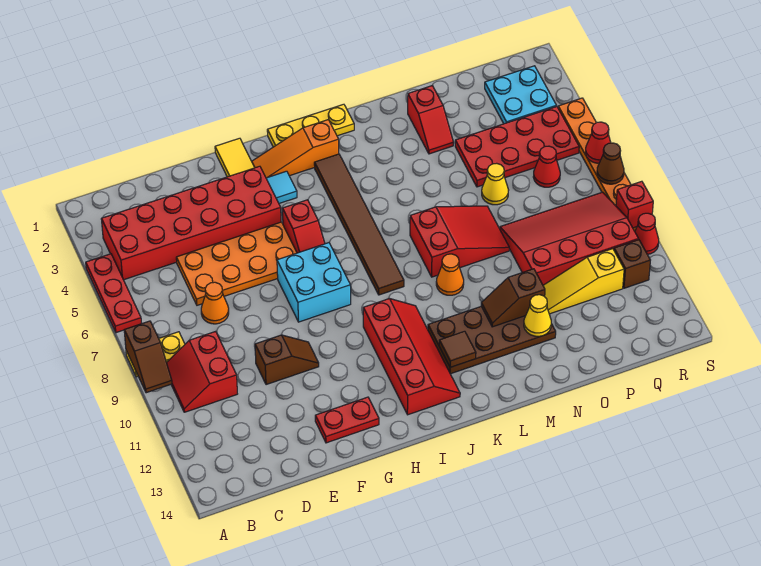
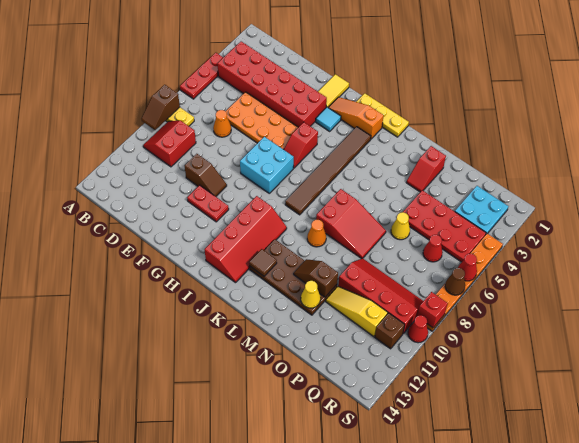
red 1x2 plate [315,397,379,443] -> red 1x2 plate moved to [187,185,229,222]
red 3x4 slope [500,192,639,285] -> red 2x4 slope [338,258,423,334]

